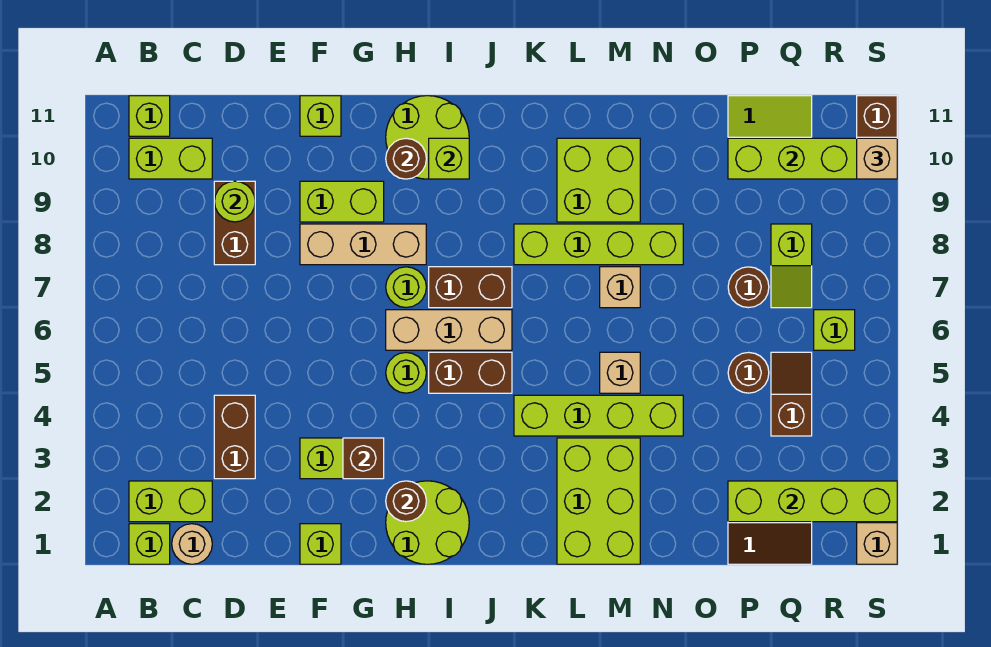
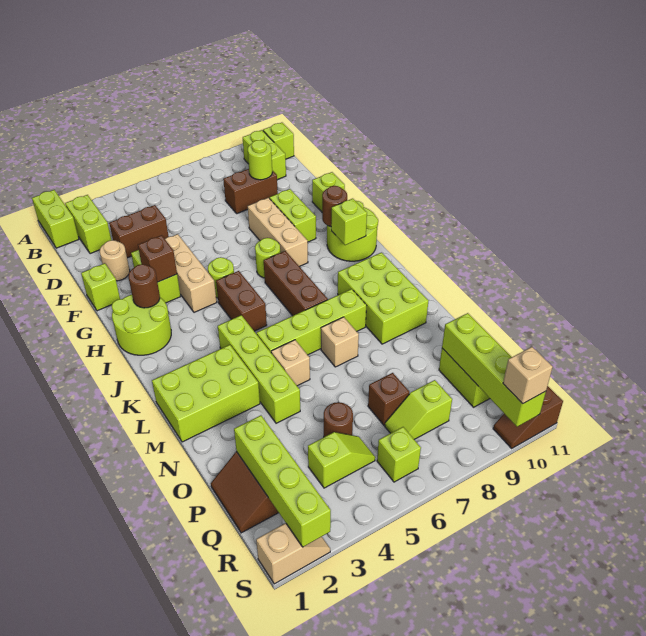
lime 1x1 brick [129,524,170,564] -> lime 1x2 brick [32,190,79,248]
tan 1x1 round brick [172,524,212,564] -> tan 1x1 round brick moved to [100,240,130,281]
tan 1x3 brick [386,310,512,350] -> tan 1x3 brick moved to [165,234,217,312]
brown 1x2 brick [429,267,512,308] -> brown 1x3 brick [264,251,328,316]
lime 1x4 brick [514,224,683,265] -> lime 1x4 brick turned to [257,289,367,355]
lime 2x2 brick [557,138,640,222] -> lime 2x3 brick [338,253,428,344]
brown 1x1 round brick [728,267,769,308] -> brown 1x1 brick [368,373,409,425]
brown 1x2 slope [771,352,812,436] -> lime 1x2 slope [308,432,375,488]

